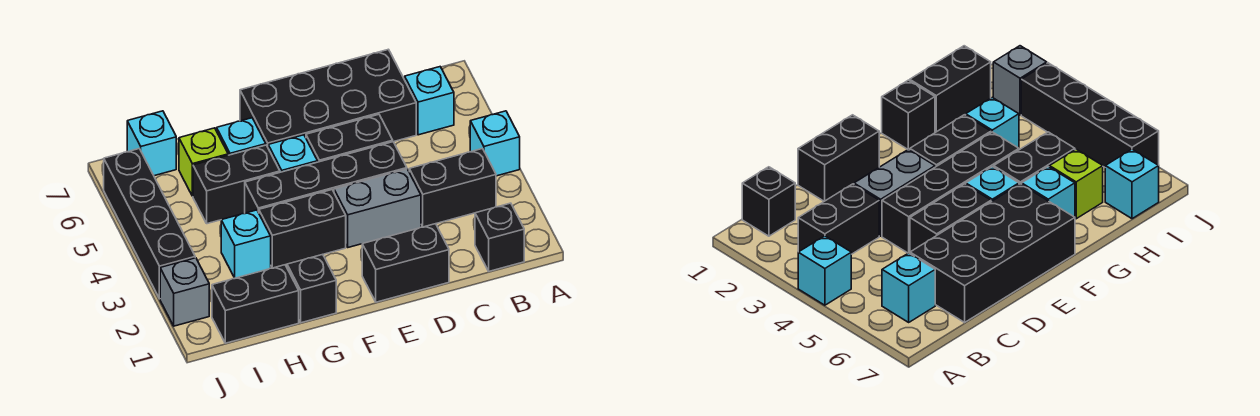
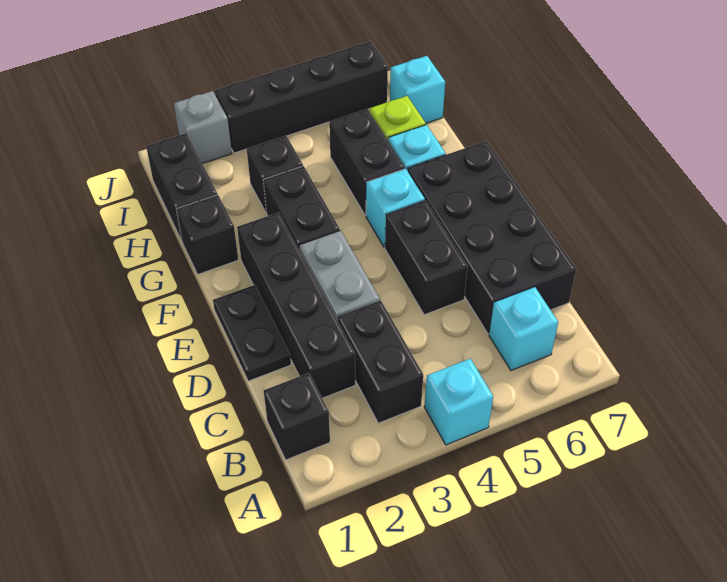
black 1x2 brick [362,224,449,302] -> black 1x2 plate [213,285,291,381]
black 1x4 brick [245,142,407,213] -> black 1x4 brick moved to [237,212,355,398]
cyan 1x1 brick [221,210,271,278] -> black 1x1 brick [247,136,303,213]

